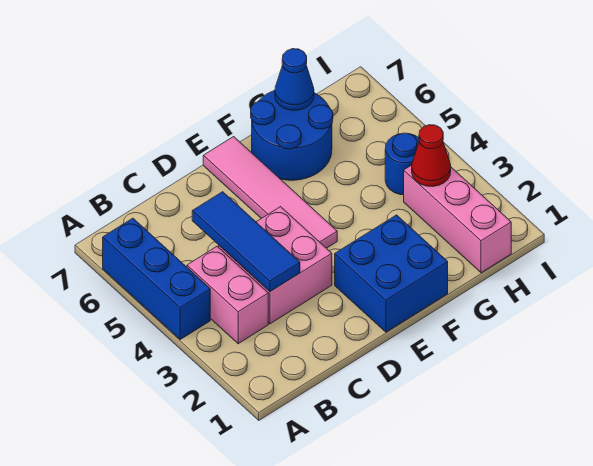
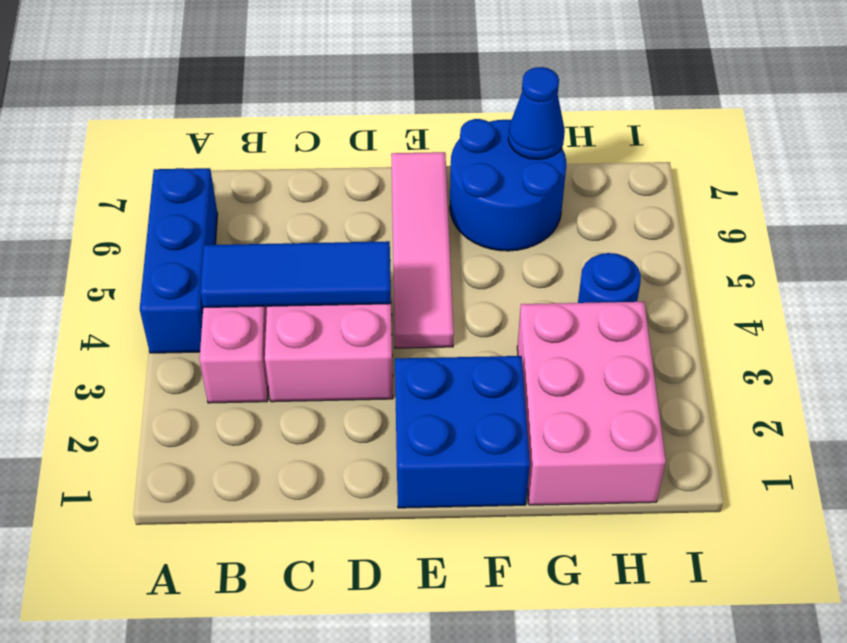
blue 1x3 tile [192,192,300,291] -> blue 1x3 tile turned to [200,241,391,308]
pink 1x3 brick [404,165,511,273] -> pink 2x3 brick [517,302,666,505]
red 1x1 cone [412,125,451,186] -> none

